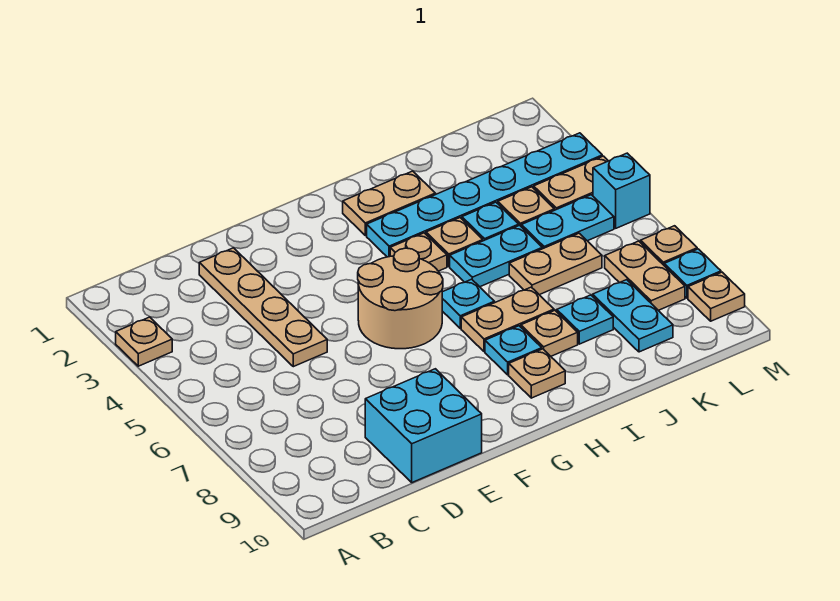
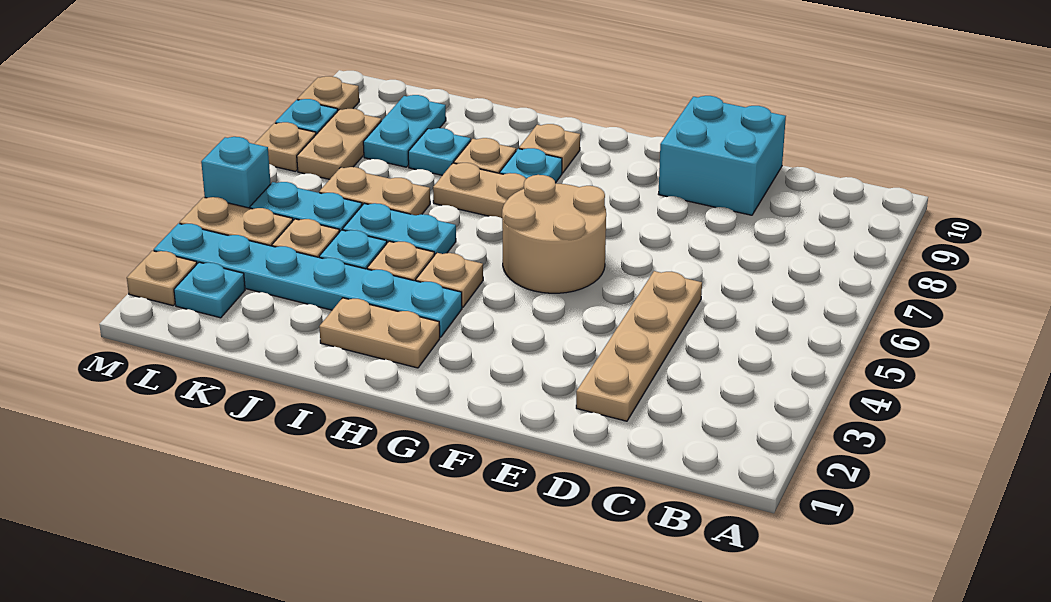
tan 1x1 plate [116,317,172,366] -> tan 1x1 plate moved to [127,251,197,306]
cyan 1x1 plate [442,279,494,328] -> cyan 1x1 plate moved to [174,262,245,318]

